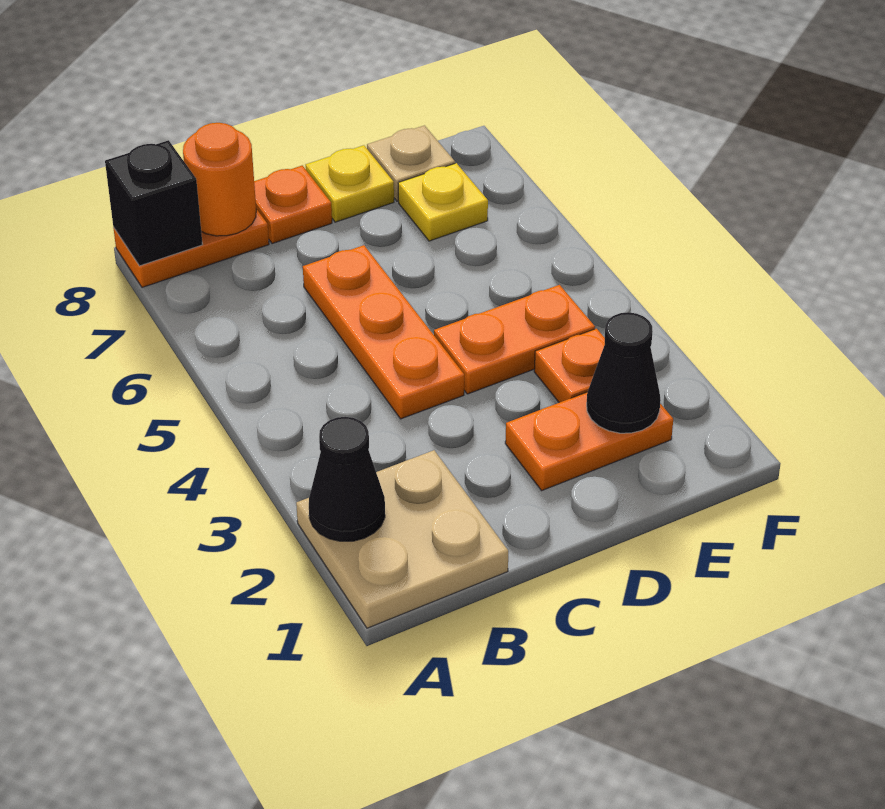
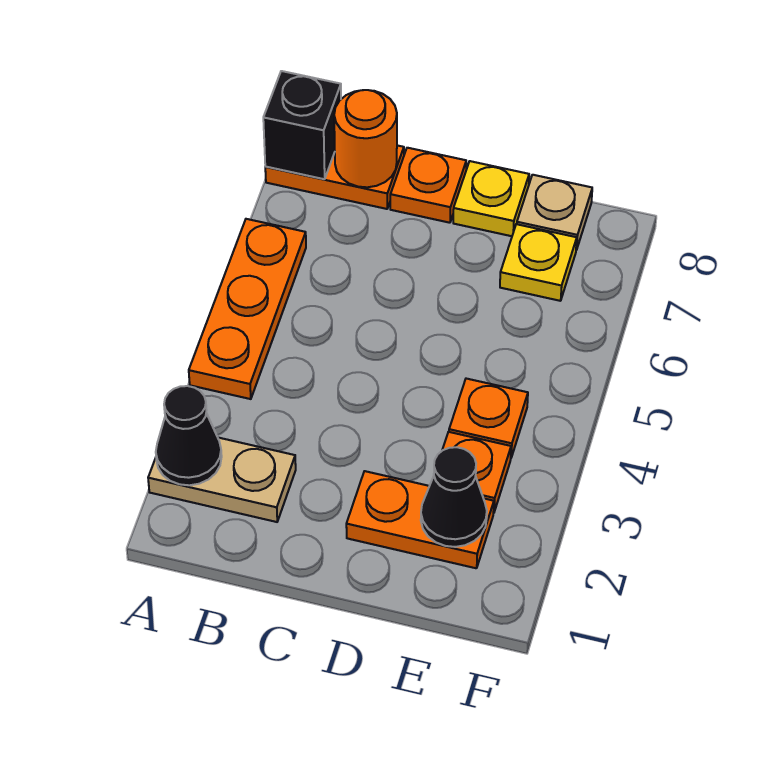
tan 2x2 plate [296,450,508,628] -> tan 1x2 plate [148,438,296,522]
orange 1x3 plate [303,245,464,419] -> orange 1x3 plate moved to [189,219,306,399]
orange 1x2 plate [434,285,595,394] -> orange 1x1 plate [449,379,528,457]

